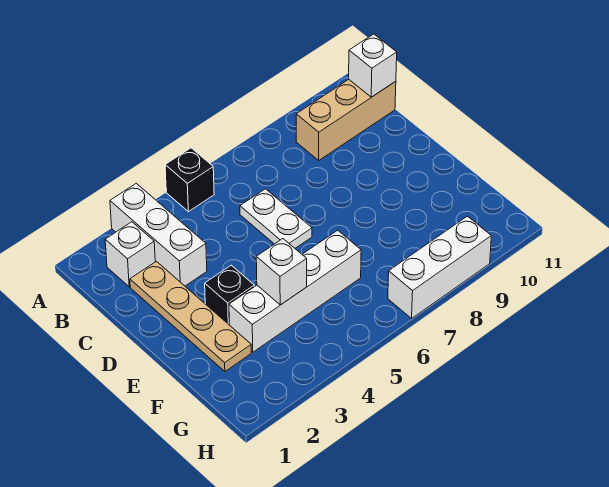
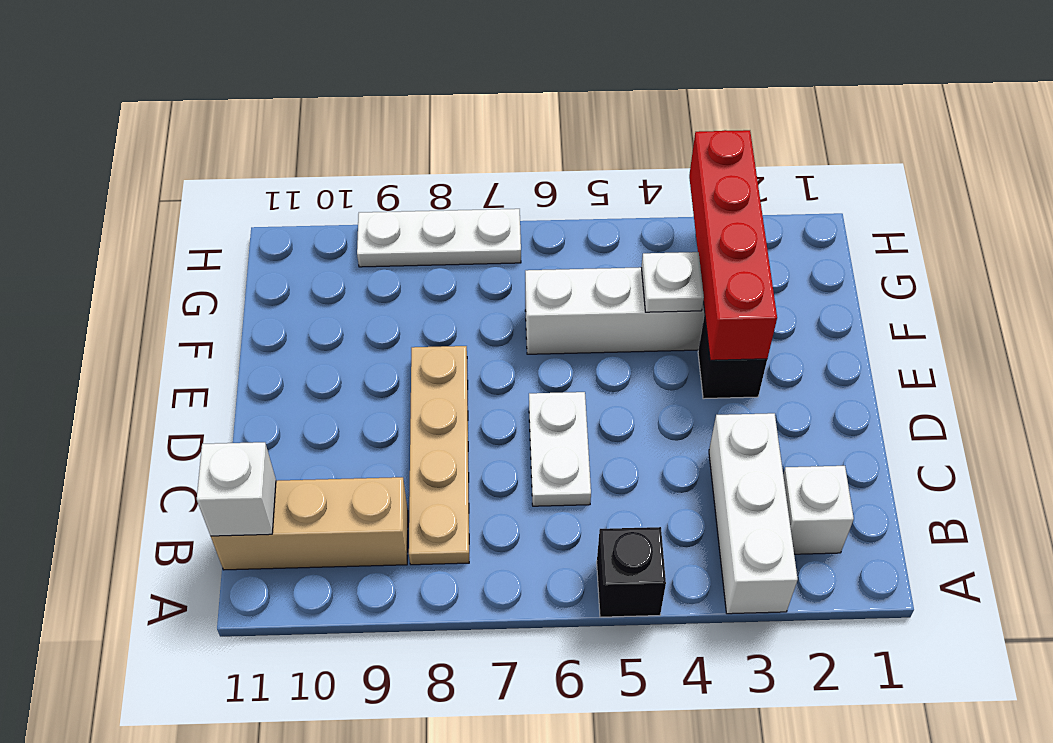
tan 1x4 plate [130,261,251,371] -> tan 1x4 plate moved to [409,346,469,565]
none -> red 1x4 brick [689,130,777,360]
white 1x1 brick [256,239,307,305] -> white 1x1 plate [641,252,704,312]
white 1x3 brick [388,216,491,318] -> white 1x3 plate [357,209,521,267]

